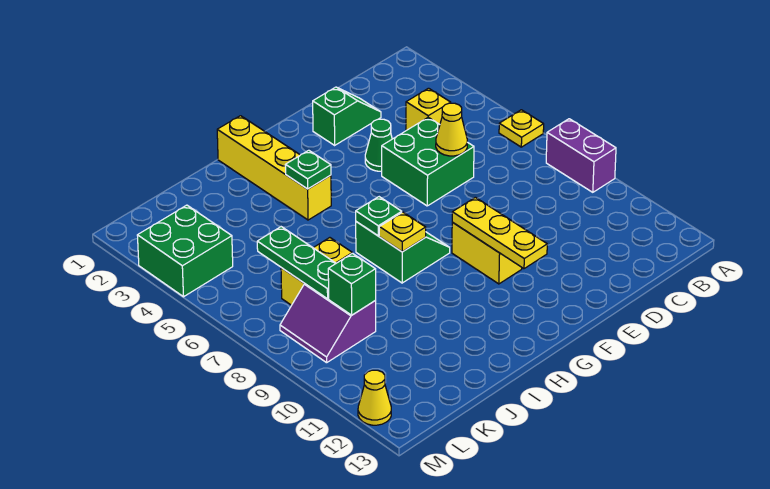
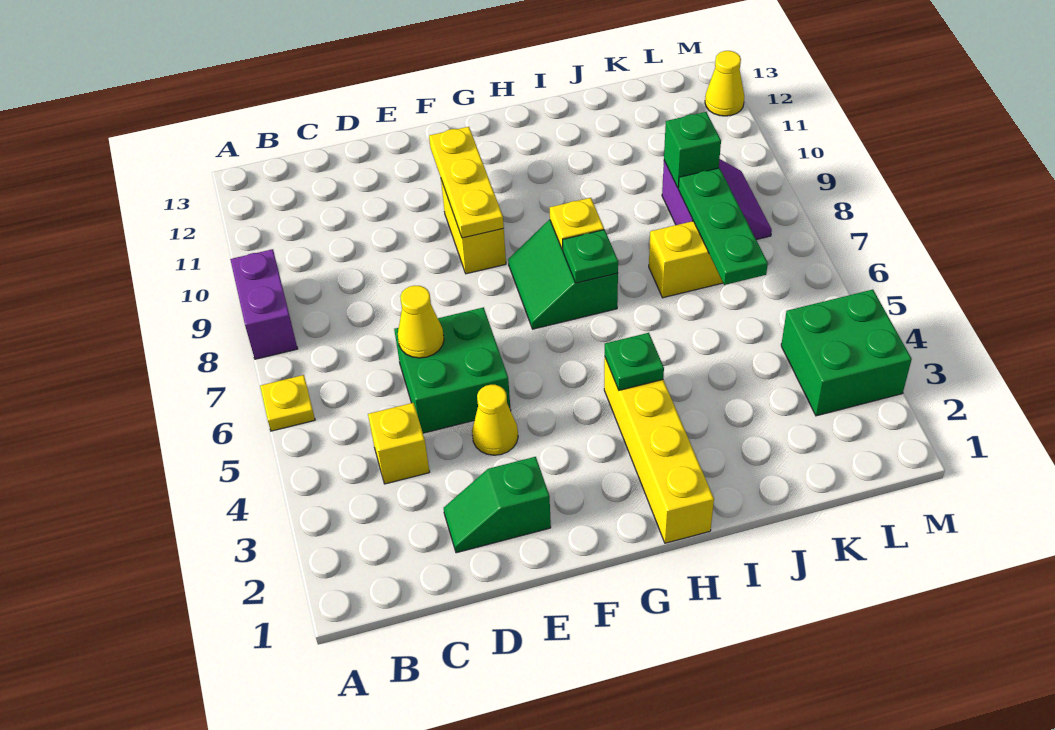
green 1x1 cone [365,119,392,171] -> yellow 1x1 cone [472,385,518,455]

